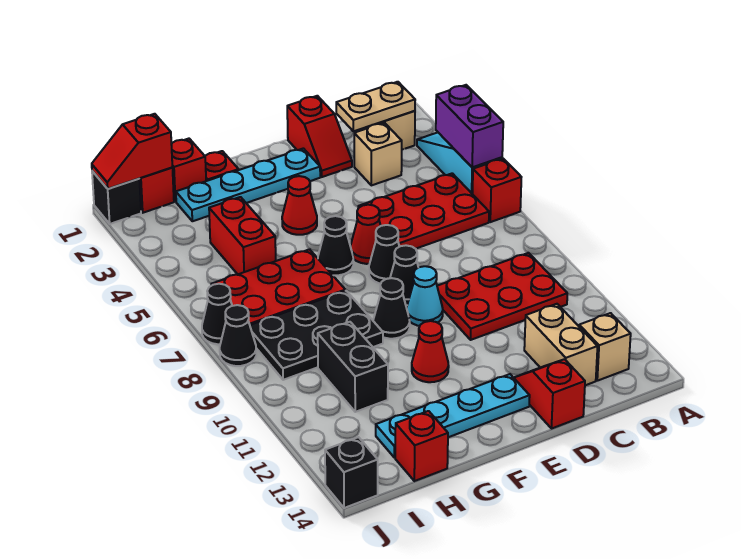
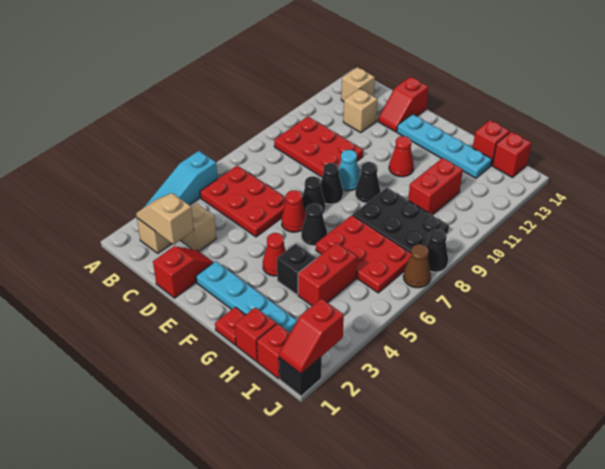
purple 1x2 brick [436,85,503,167] -> none
red 1x1 brick [473,158,521,222] -> red 1x1 brick moved to [493,132,531,178]
tan 1x2 plate [336,82,415,131] -> tan 1x2 slope [136,193,194,244]
tan 1x2 brick [524,304,598,385] -> tan 1x1 brick [343,89,378,133]
black 1x2 brick [318,322,388,412] -> red 1x2 brick [408,158,463,215]
red 1x2 slope [92,114,172,189] -> red 1x2 slope turned to [279,299,344,374]
black 1x1 cone [202,284,232,344] -> brown 1x1 cone [403,244,431,288]
black 1x1 brick [325,437,378,508] -> black 1x1 brick moved to [277,244,316,295]

